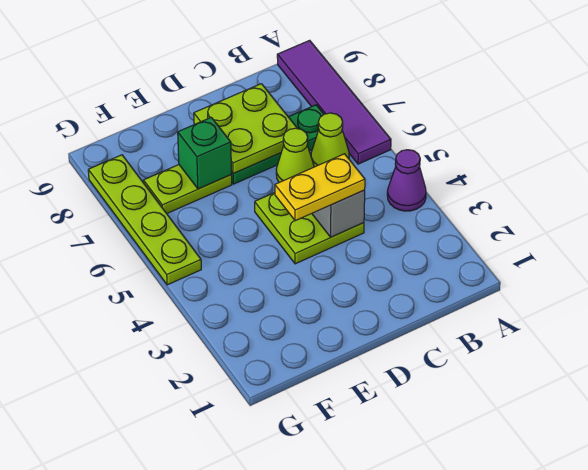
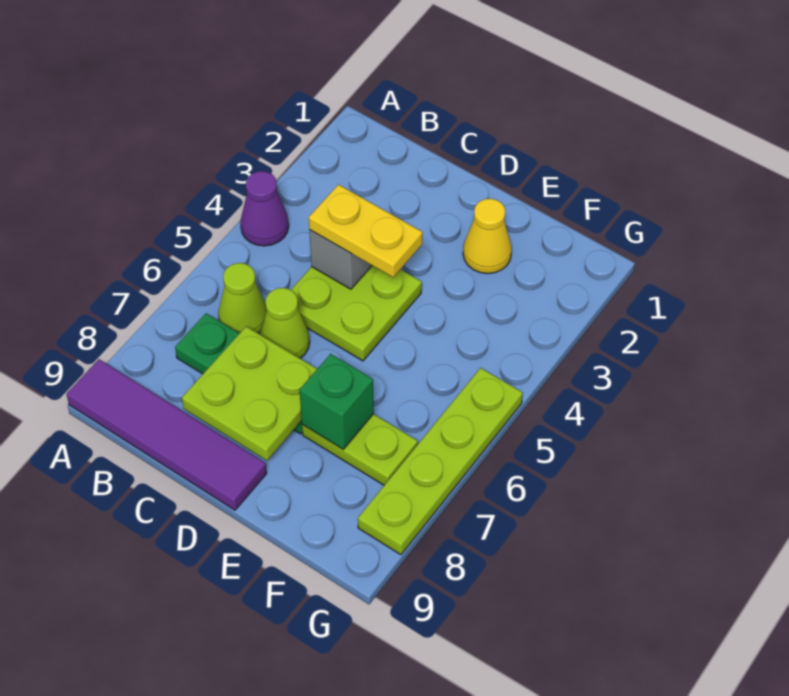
purple 1x4 tile [277,40,391,164] -> purple 1x4 tile turned to [67,359,267,510]
none -> yellow 1x1 cone [463,199,512,274]

